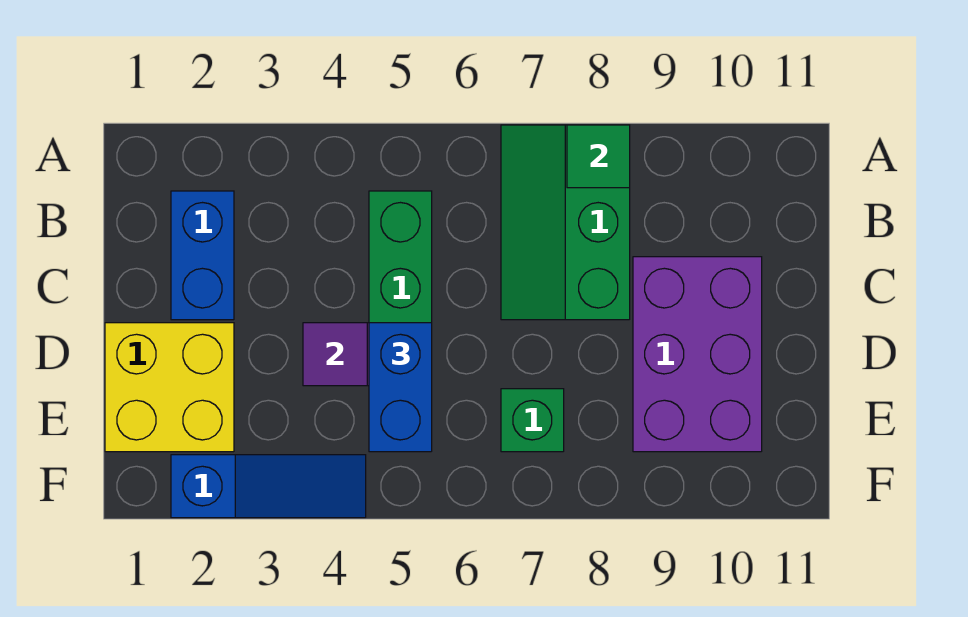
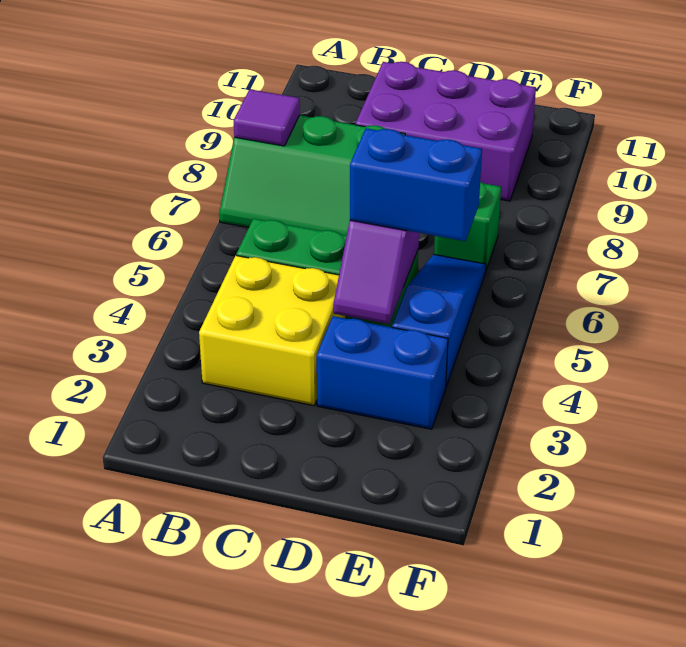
green 1x1 tile [567,125,630,188] -> purple 1x1 tile [234,89,300,146]
blue 1x2 brick [171,191,234,320] -> blue 1x2 brick moved to [317,316,448,429]
yellow 2x2 brick [105,323,234,452] -> yellow 2x2 brick moved to [199,256,346,406]
blue 1x3 slope [171,455,366,518] -> blue 1x3 slope moved to [392,254,486,386]

